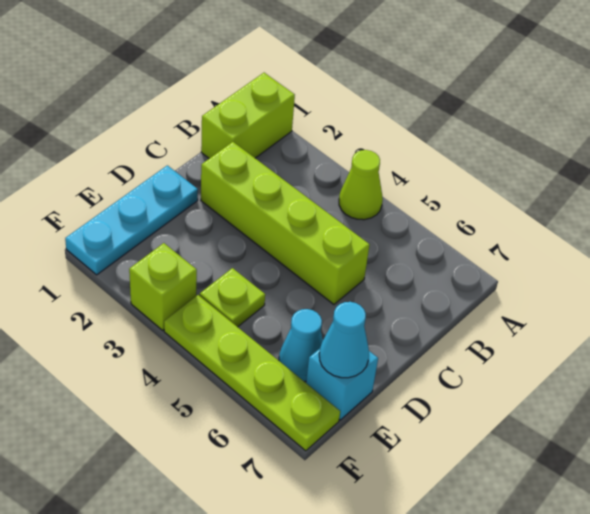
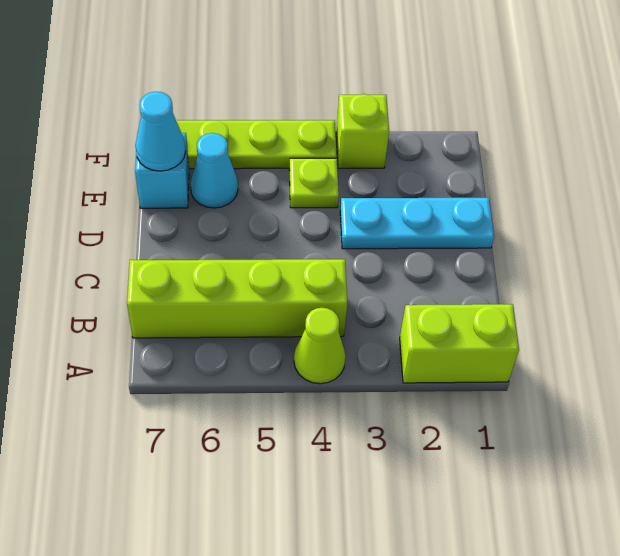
lime 1x2 brick [201,73,295,158] -> lime 1x2 brick turned to [400,304,519,383]
lime 1x4 brick [201,142,369,304] -> lime 1x4 brick moved to [127,259,347,338]
cyan 1x3 plate [65,165,198,275] -> cyan 1x3 plate turned to [340,198,494,249]

